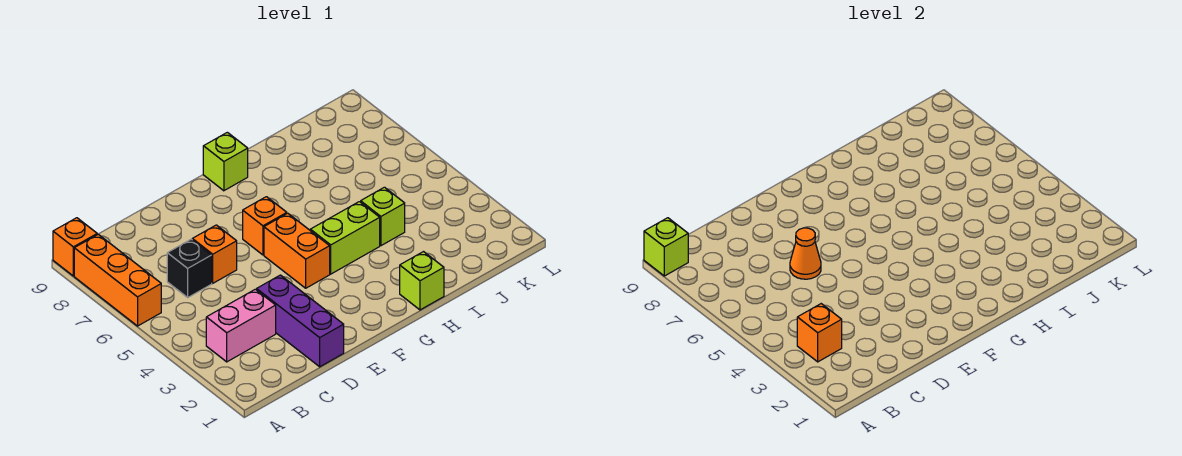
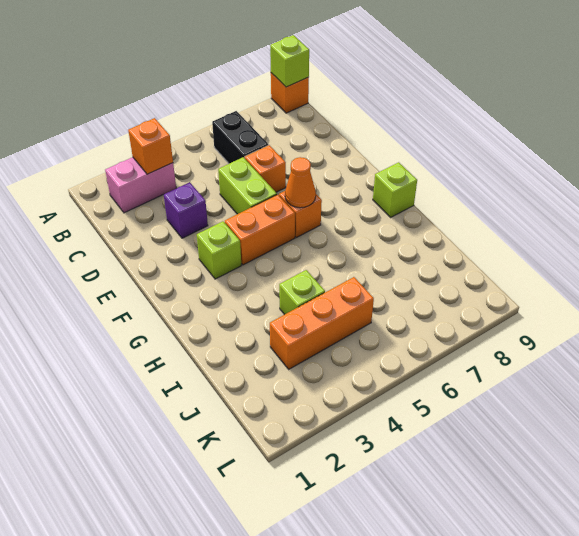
orange 1x3 brick [74,234,161,326] -> orange 1x3 brick moved to [270,277,374,369]
pink 1x2 brick [206,289,276,362] -> pink 1x2 brick turned to [105,157,176,213]
black 1x1 brick [167,239,212,297] -> black 1x2 brick [212,111,268,164]
purple 1x3 brick [257,275,344,367] -> purple 1x1 brick [164,182,208,238]
orange 1x1 cone [790,228,821,279] -> orange 1x1 cone moved to [285,157,316,208]
lime 1x2 brick [310,202,380,274] -> lime 1x2 brick moved to [218,157,277,214]
lime 1x1 brick [400,252,444,310] -> lime 1x1 brick moved to [197,221,241,279]

